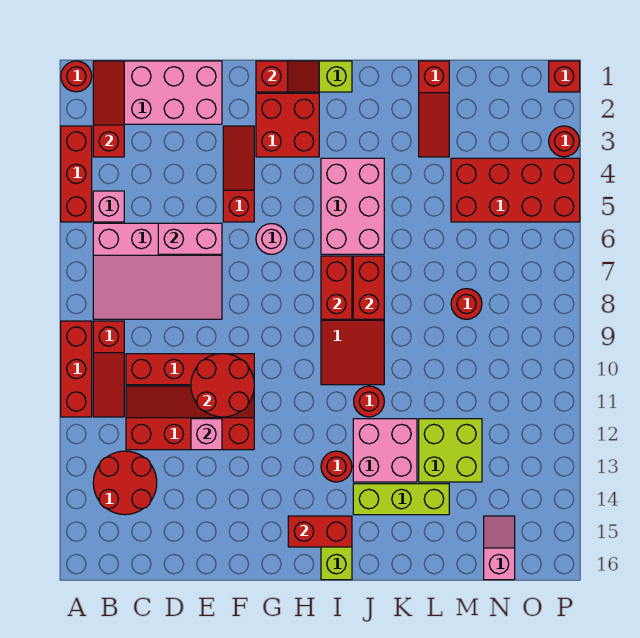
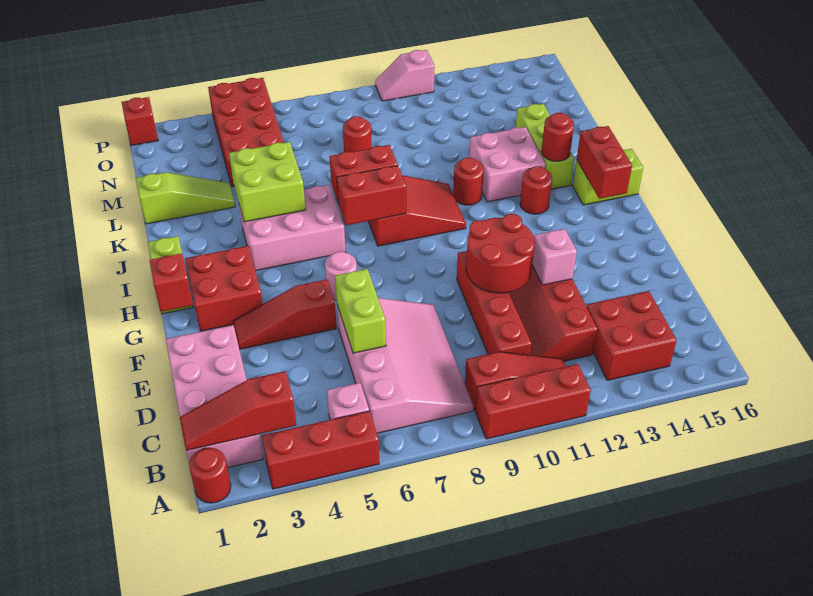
red 2x2 round brick [93,451,157,515] -> red 2x2 brick [587,291,677,380]
pink 1x2 brick [158,223,222,254] -> lime 1x2 brick [335,269,386,353]
red 1x3 slope [419,61,449,157] -> lime 1x3 slope [136,172,235,224]
lime 2x2 brick [419,419,482,482] -> lime 2x2 brick moved to [229,142,306,222]
pink 1x2 slope [484,516,515,580] -> pink 1x2 slope moved to [375,50,435,101]
red 1x1 round brick [549,126,580,157] -> red 1x1 round brick moved to [541,113,574,161]

